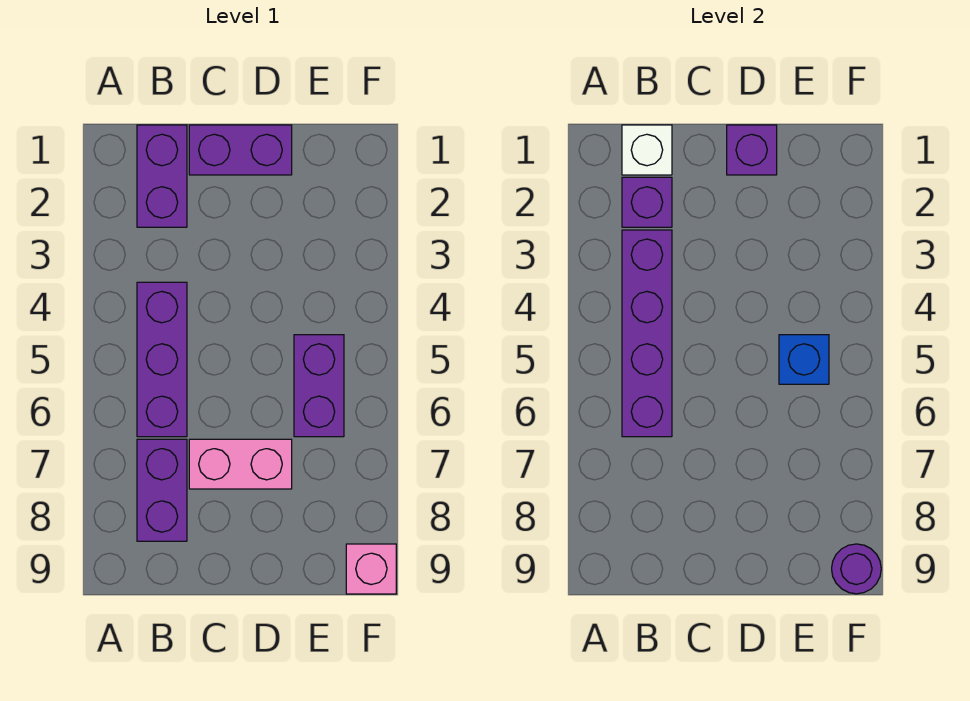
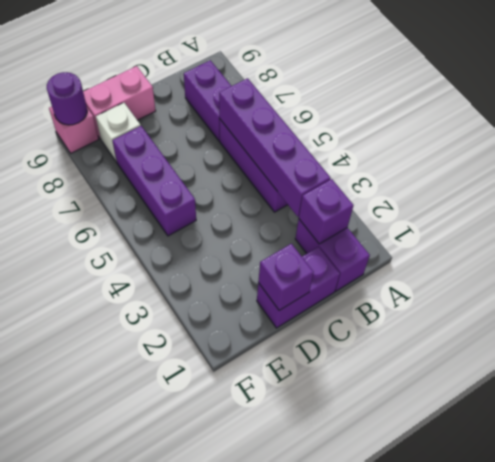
white 1x1 brick [622,125,672,175] -> white 1x1 brick moved to [96,103,141,162]
pink 1x2 brick [189,439,292,489] -> pink 1x2 brick moved to [83,66,156,139]
purple 1x2 brick [294,335,344,437] -> purple 1x3 brick [112,126,196,236]
blue 1x1 brick [779,335,829,384] -> none

